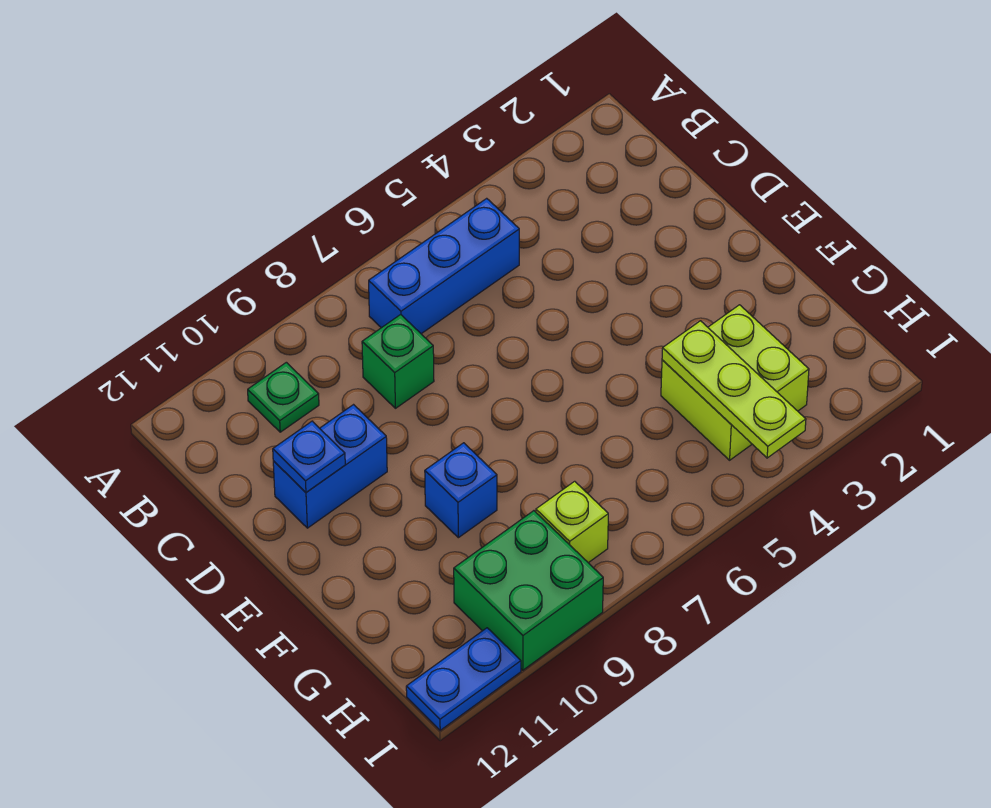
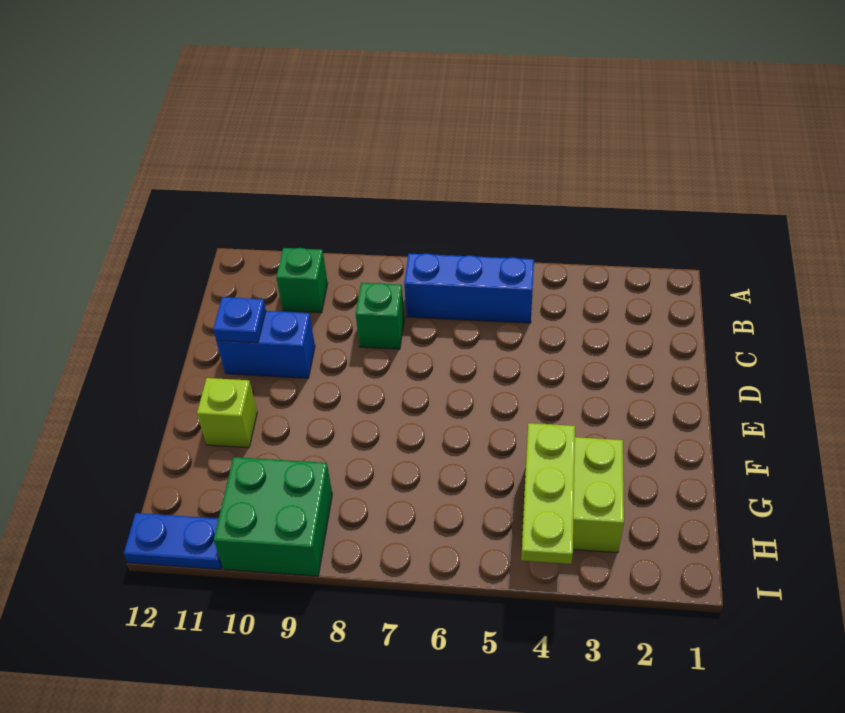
green 1x1 plate [248,362,319,432] -> green 1x1 brick [276,248,328,313]
blue 1x1 brick [425,443,497,538] -> none
lime 1x1 brick [536,481,608,563] -> lime 1x1 brick moved to [197,378,257,448]

